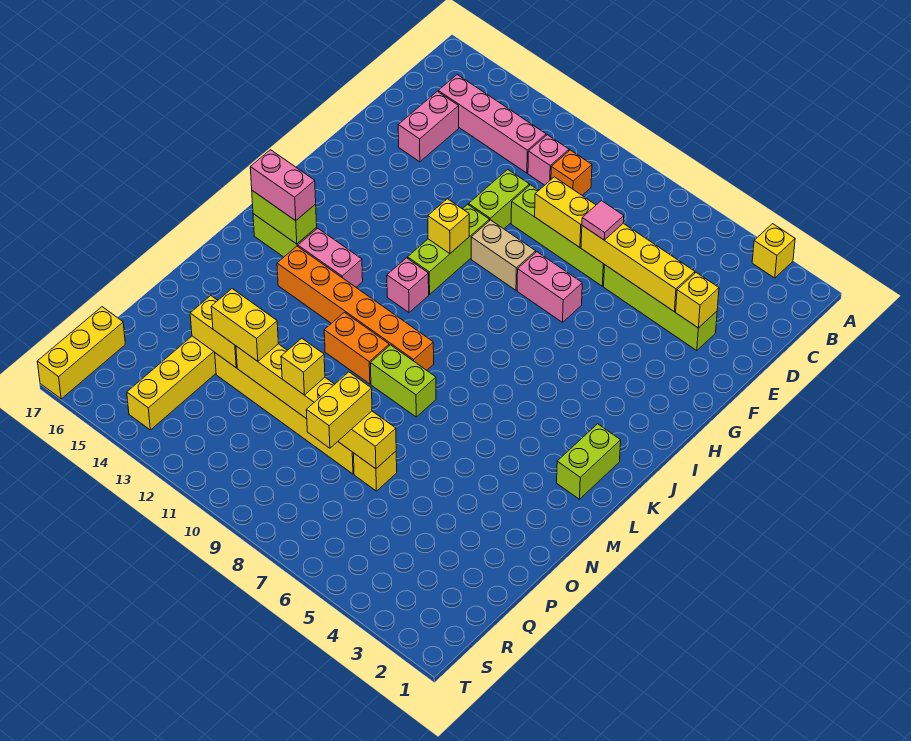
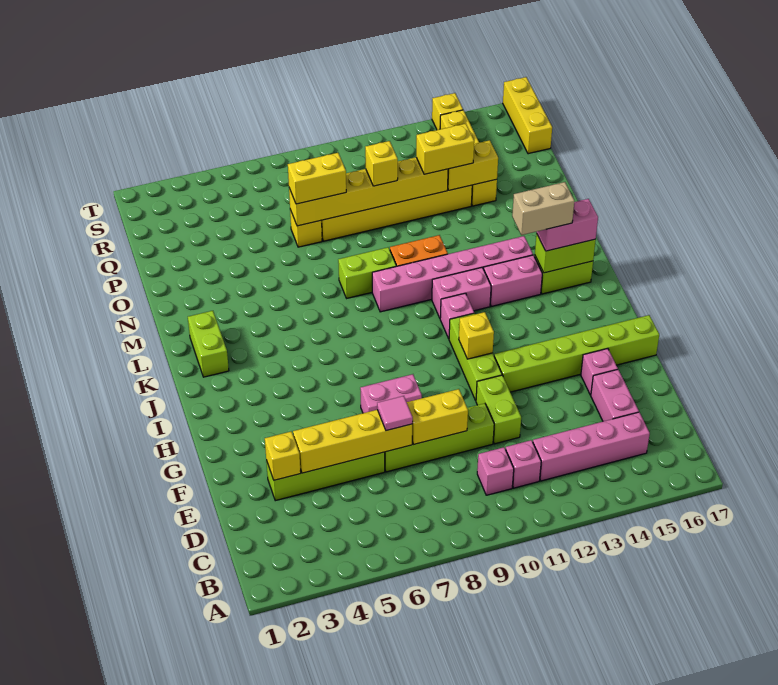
yellow 1x1 brick [752,224,795,278] -> yellow 1x1 brick moved to [432,93,463,130]
orange 1x1 brick [551,150,592,195] -> pink 1x1 brick [477,447,514,495]
none -> pink 1x1 brick [581,349,618,395]
tan 1x2 brick [471,220,536,290] -> tan 1x2 brick moved to [512,182,574,235]
none -> lime 1x6 brick [494,315,659,392]
none -> pink 1x2 brick [432,268,491,318]
orange 1x6 brick [277,246,434,370] -> pink 1x6 brick [372,236,533,312]
yellow 1x2 brick [306,372,372,448] -> yellow 1x2 brick turned to [288,153,346,204]

